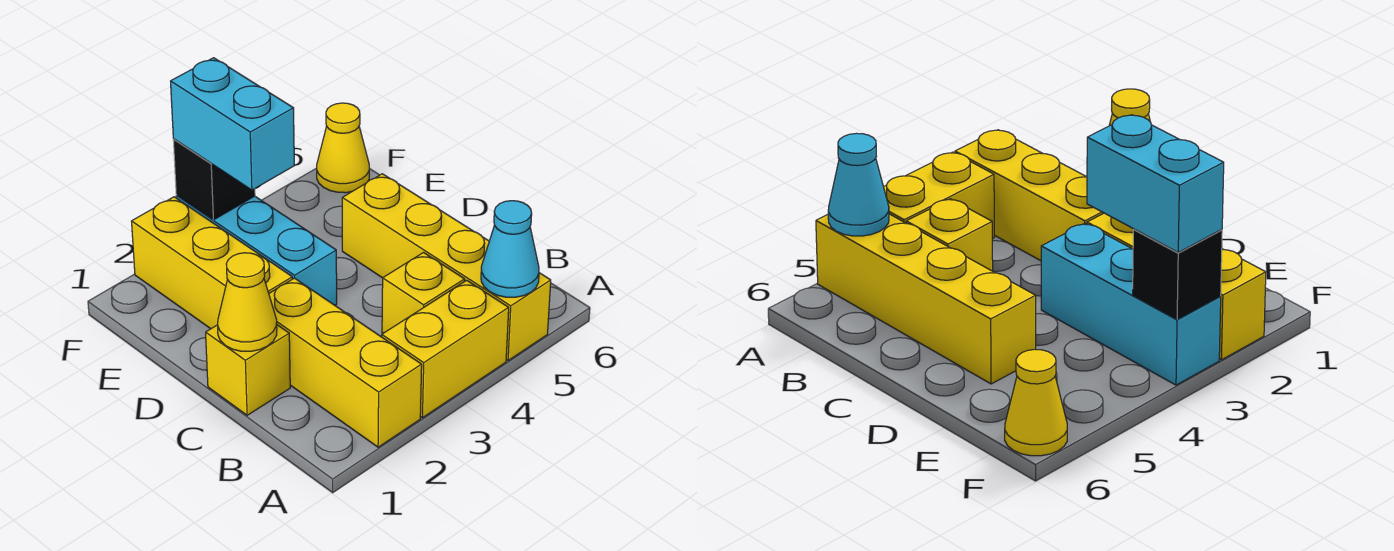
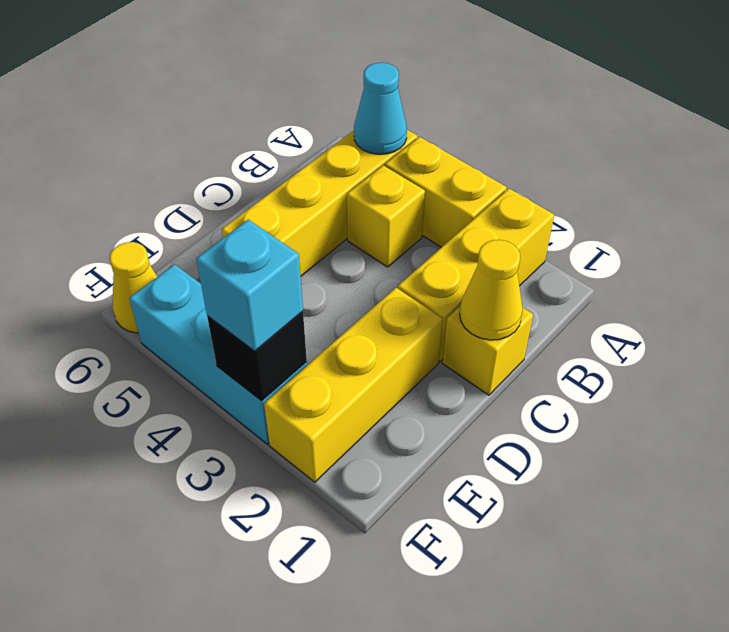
cyan 1x3 brick [176,196,337,305] -> cyan 1x3 brick turned to [129,264,307,444]
cyan 1x2 brick [171,58,294,190] -> cyan 1x1 brick [196,220,303,351]

